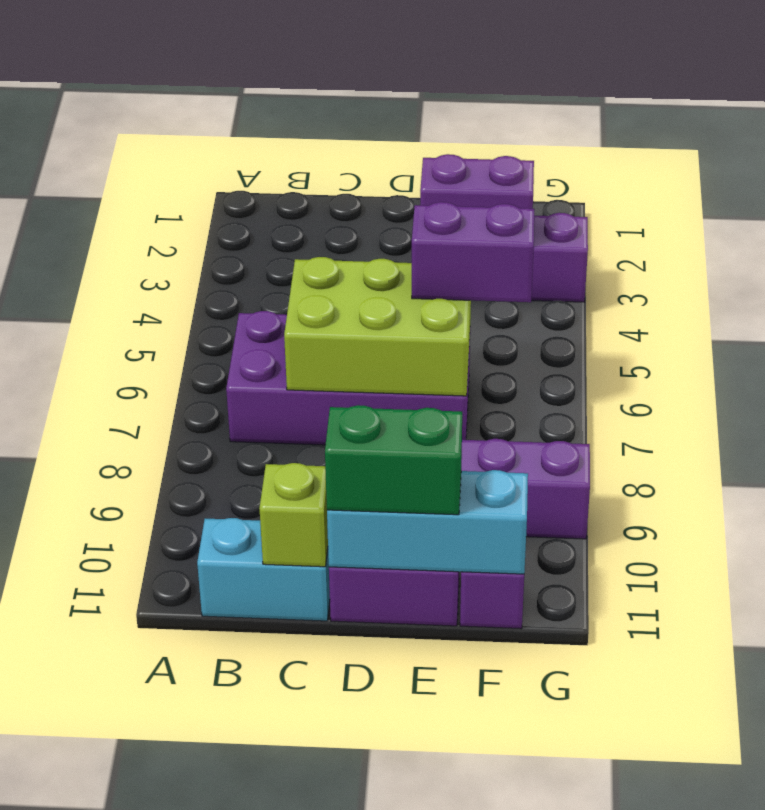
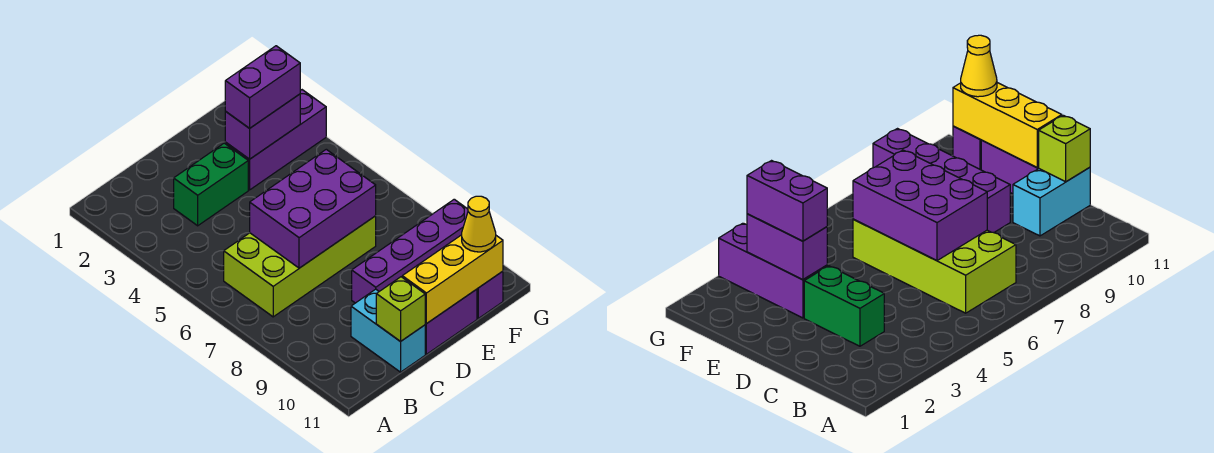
purple 2x4 brick [226,311,470,445] -> lime 2x4 brick [224,216,376,317]
cyan 1x2 brick [197,518,330,621] -> cyan 1x2 brick turned to [351,289,425,372]
lime 2x3 brick [284,257,471,396] -> purple 2x3 brick [250,149,376,268]
cyan 1x3 brick [327,470,528,574] -> yellow 1x3 brick [402,235,503,324]
green 1x2 brick [325,405,462,515] -> green 1x2 brick moved to [174,143,248,226]
purple 1x2 brick [412,202,534,302] -> purple 1x2 brick moved to [225,46,300,128]
none -> yellow 1x1 cone [462,196,496,252]

